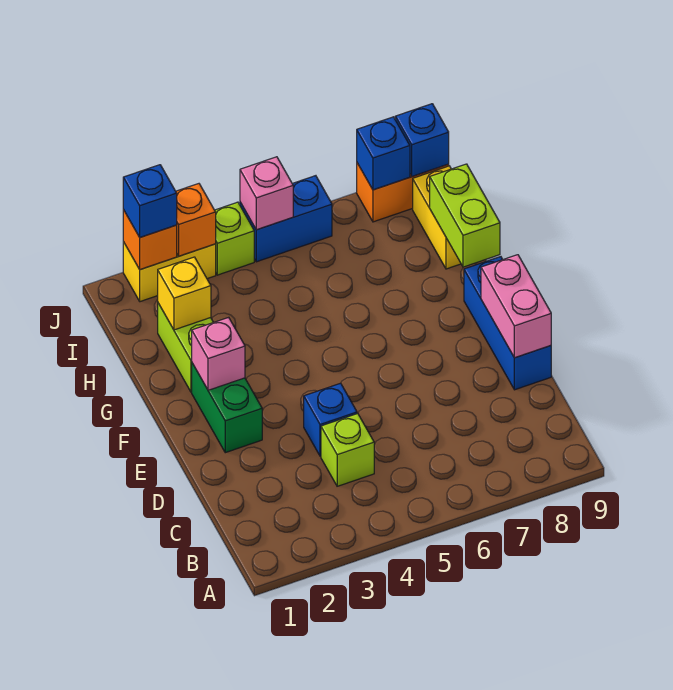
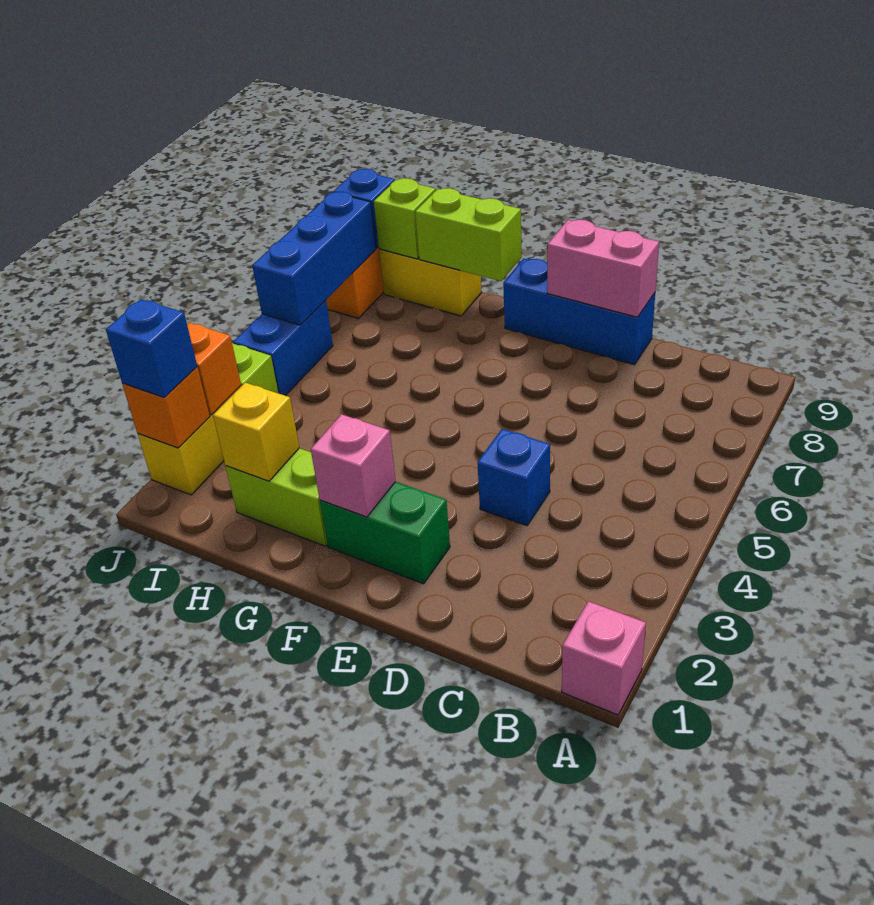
lime 1x1 brick [321,414,374,486] -> lime 1x1 brick moved to [374,178,436,259]
pink 1x1 brick [240,157,293,230] -> pink 1x1 brick moved to [562,601,646,715]
blue 1x1 brick [357,117,410,190] -> blue 1x3 brick [252,192,376,325]

